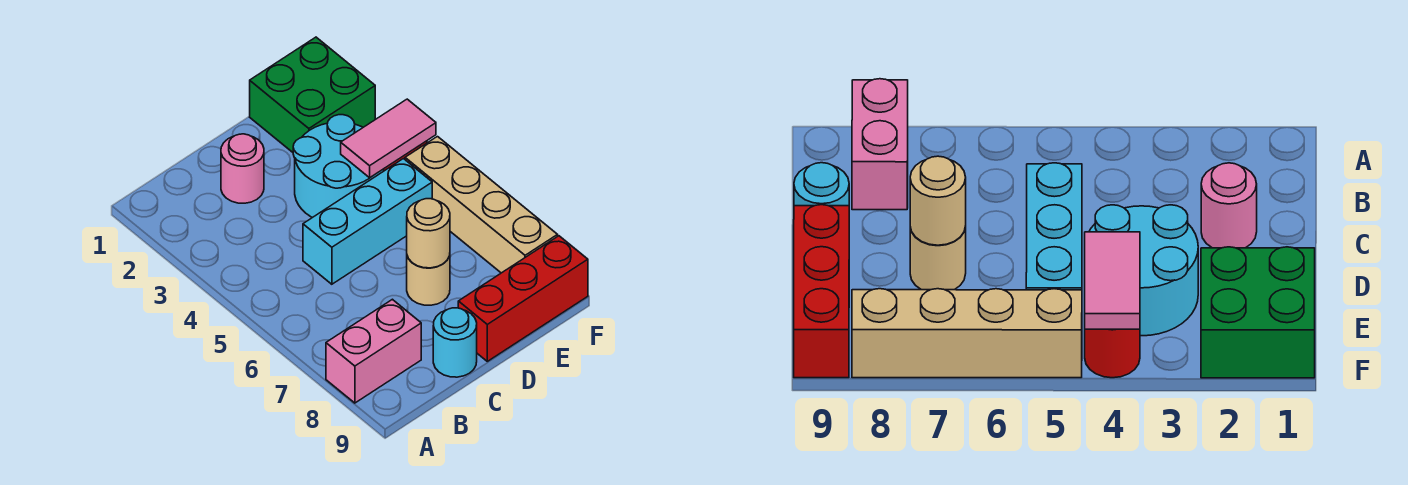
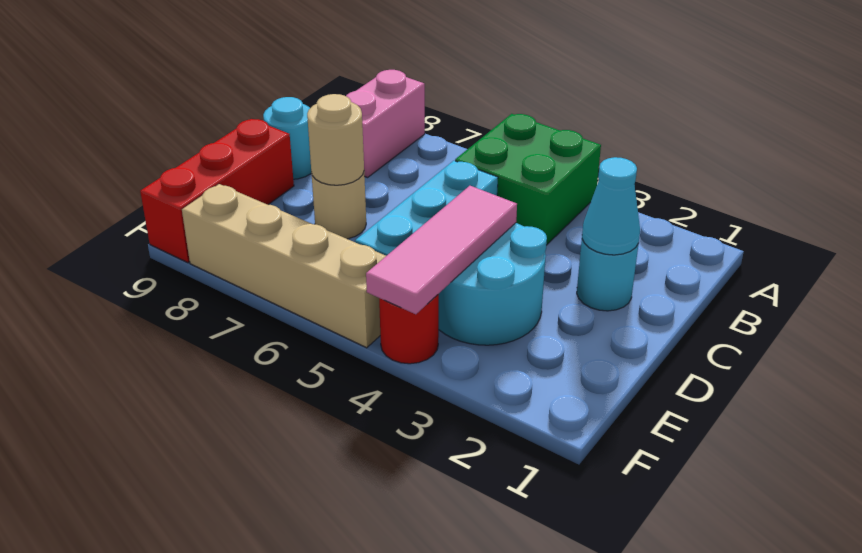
pink 1x1 round brick [221,134,264,203] -> cyan 1x1 round brick [577,240,638,311]
none -> cyan 1x1 cone [582,157,640,255]
green 2x2 brick [250,37,375,152] -> green 2x2 brick moved to [455,114,601,245]
pink 1x2 tile [341,99,436,178] -> pink 1x3 tile [366,186,517,314]

